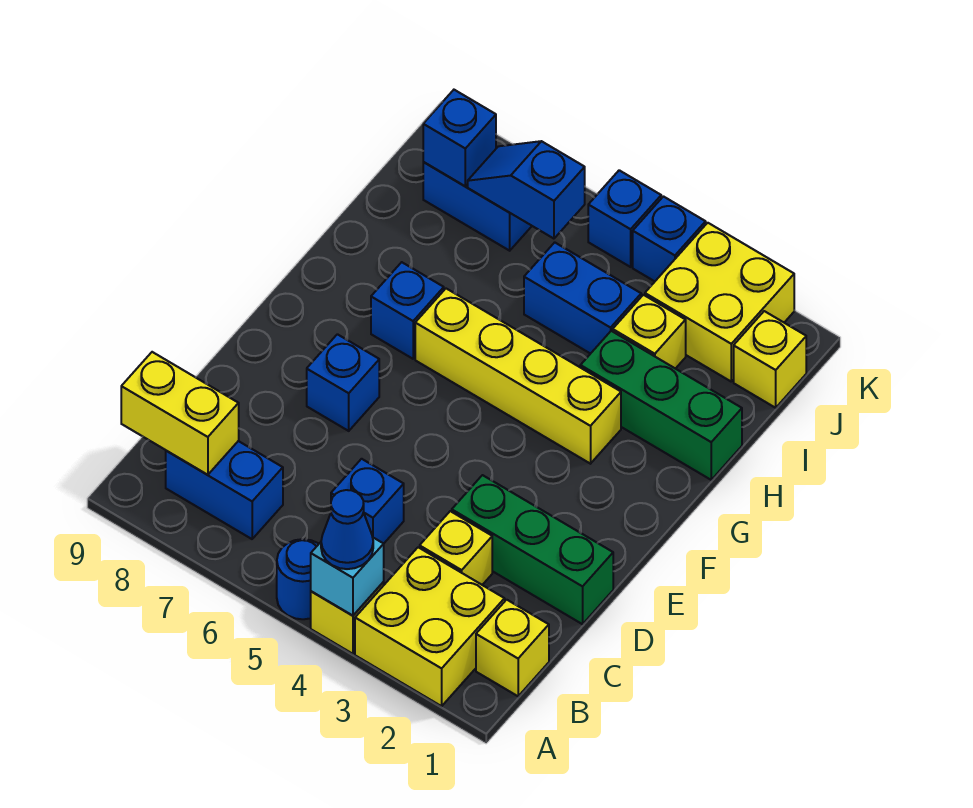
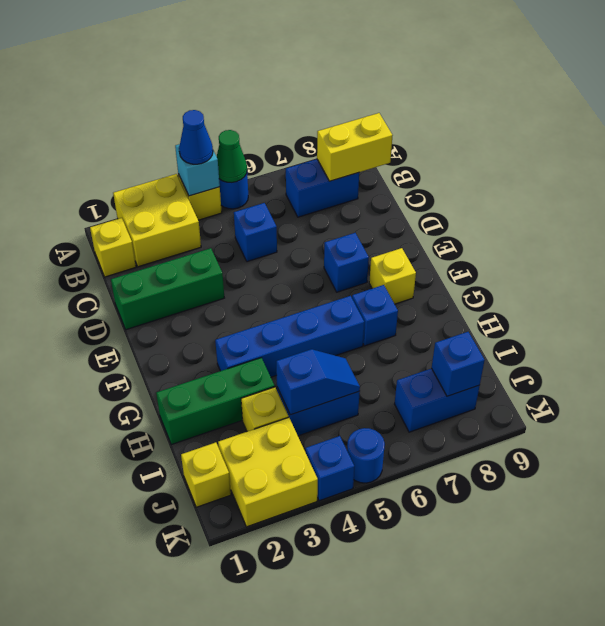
none -> green 1x1 cone [217,130,247,183]
yellow 1x1 brick [420,511,492,585] -> yellow 1x1 brick moved to [369,248,416,304]
yellow 1x4 brick [415,289,621,464] -> blue 1x4 brick [215,296,364,377]
blue 1x2 slope [468,141,585,239] -> blue 1x2 slope moved to [276,349,360,415]
blue 1x1 brick [588,170,661,267] -> blue 1x1 round brick [347,428,385,483]

